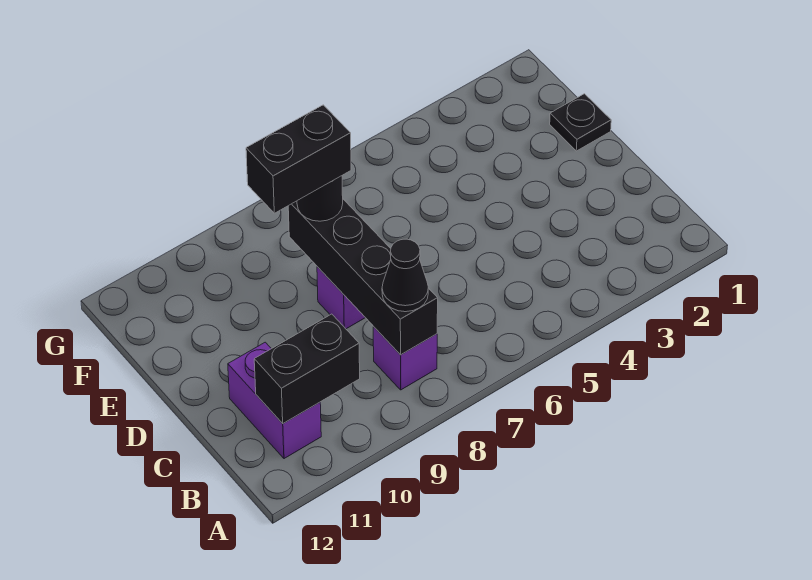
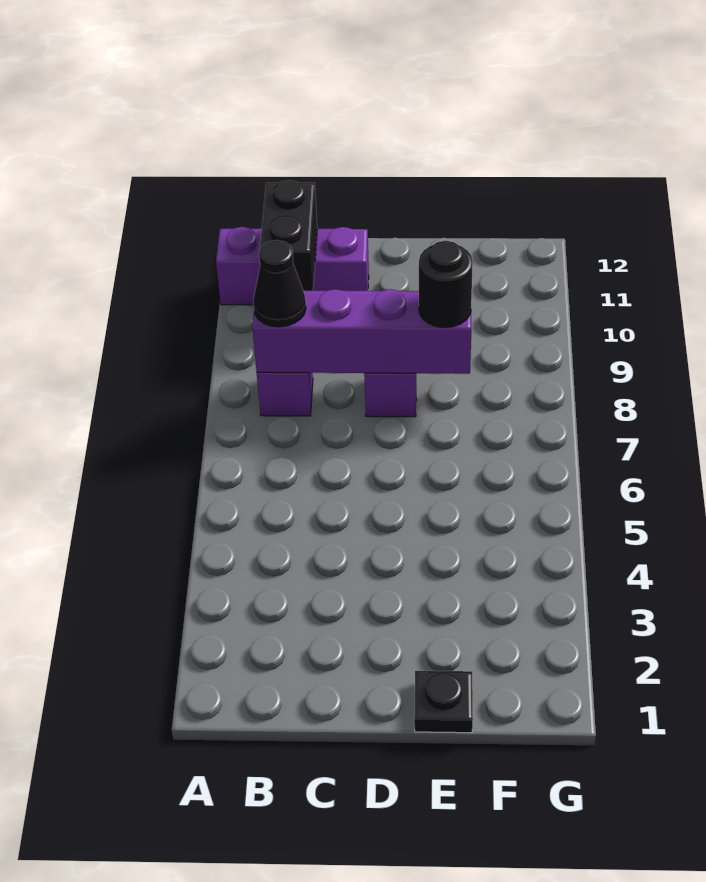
black 1x4 brick [288,199,438,355] -> purple 1x4 brick [252,289,471,374]
purple 1x2 brick [228,342,321,459] -> purple 1x3 brick [216,227,369,305]
black 1x2 brick [246,105,351,213] -> none

